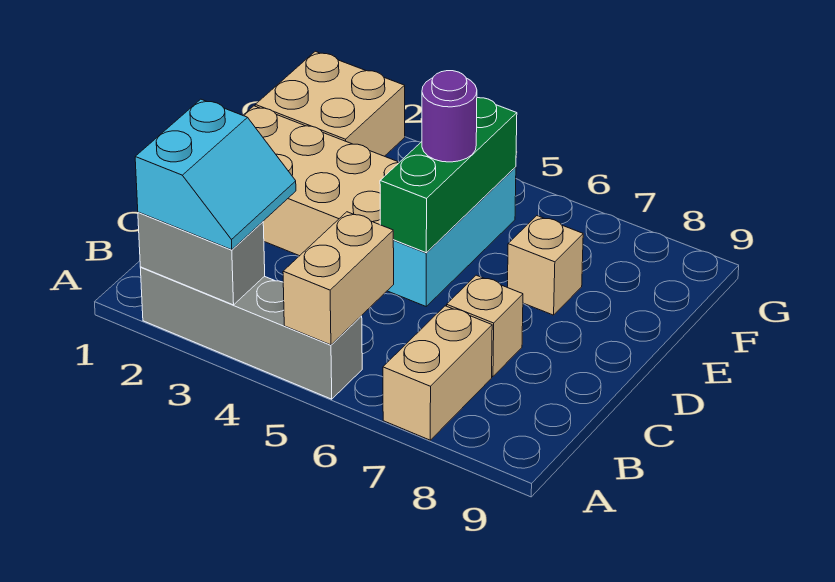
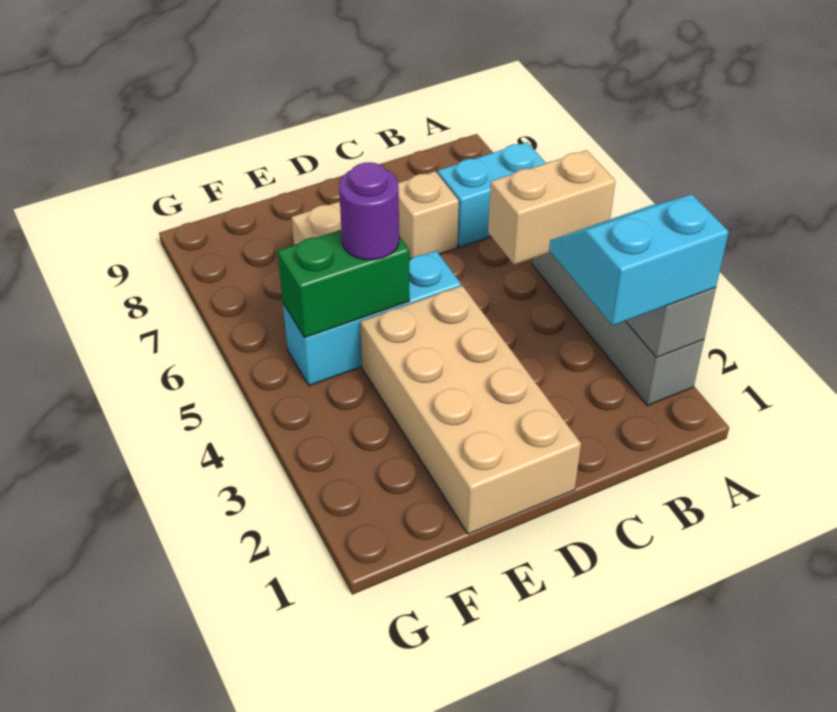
tan 1x2 brick [383,306,492,440] -> cyan 1x2 brick [438,142,546,247]
green 1x3 brick [380,98,517,253] -> green 1x2 brick [277,230,410,338]
tan 2x2 brick [255,51,405,156] -> none

